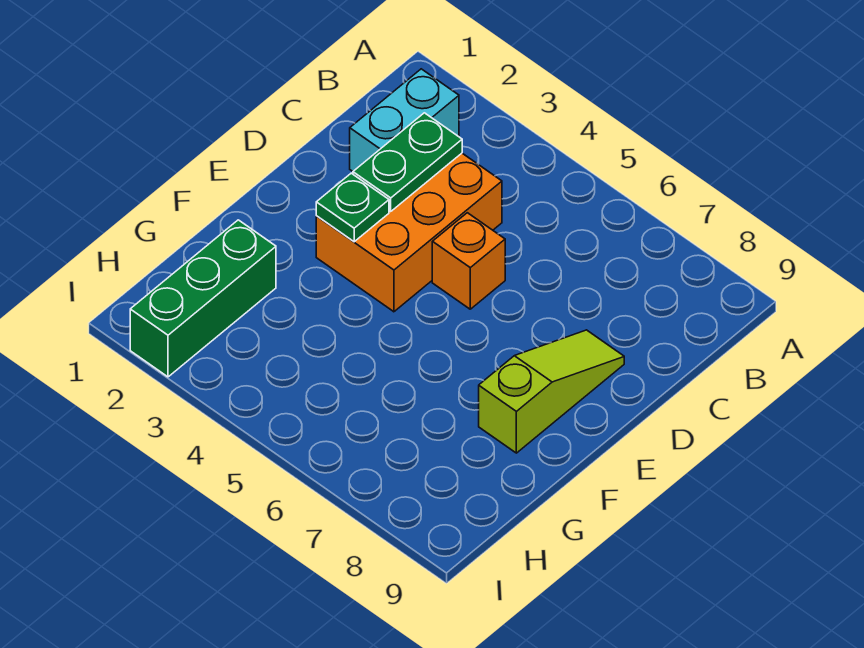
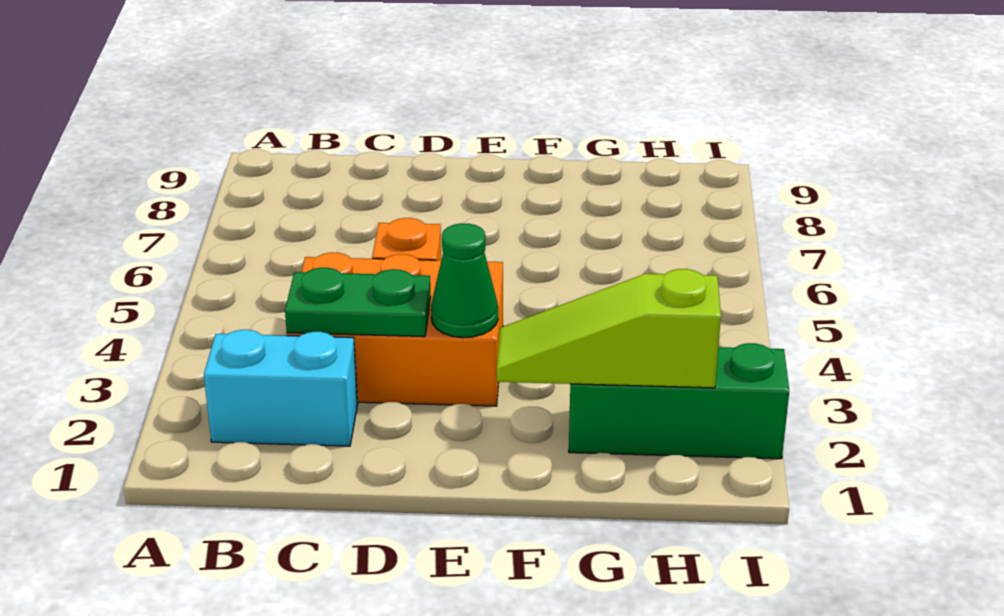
lime 1x3 slope [479,330,624,453] -> lime 1x3 slope moved to [497,269,721,388]
green 1x1 plate [316,173,389,242] -> green 1x1 cone [431,223,498,338]

